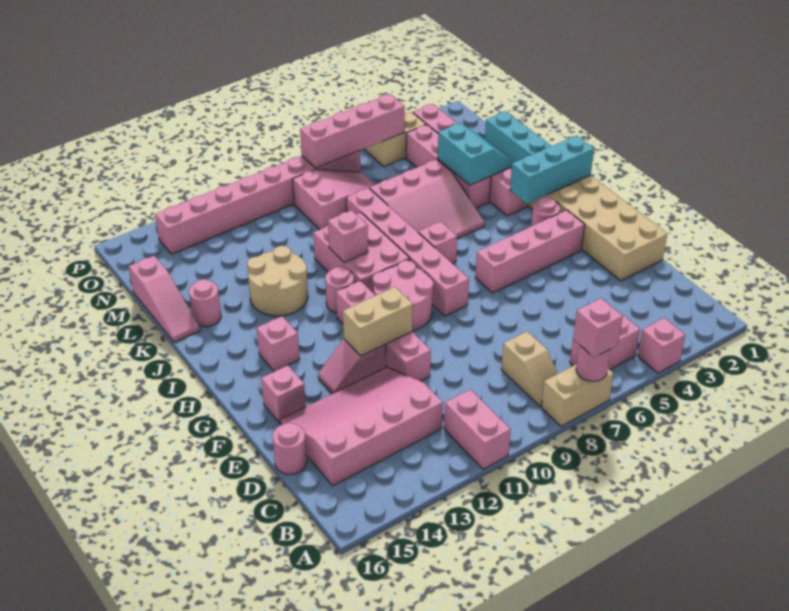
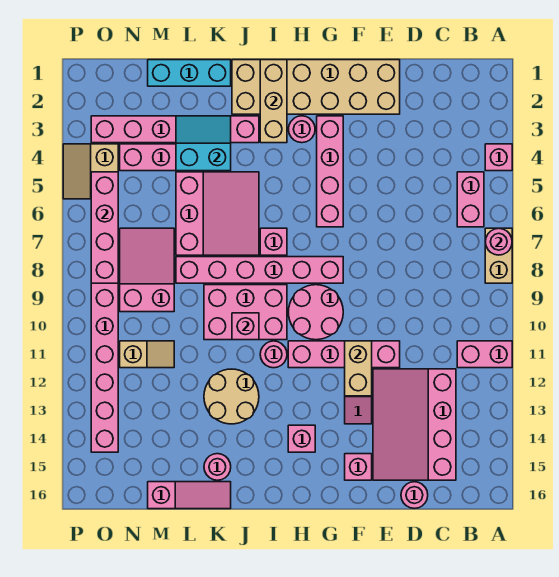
pink 1x1 brick [573,298,623,357] -> none
tan 1x2 slope [501,331,558,407] -> tan 1x2 slope moved to [120,341,174,368]
cyan 1x3 brick [510,136,594,204] -> tan 1x3 brick [260,60,287,143]

